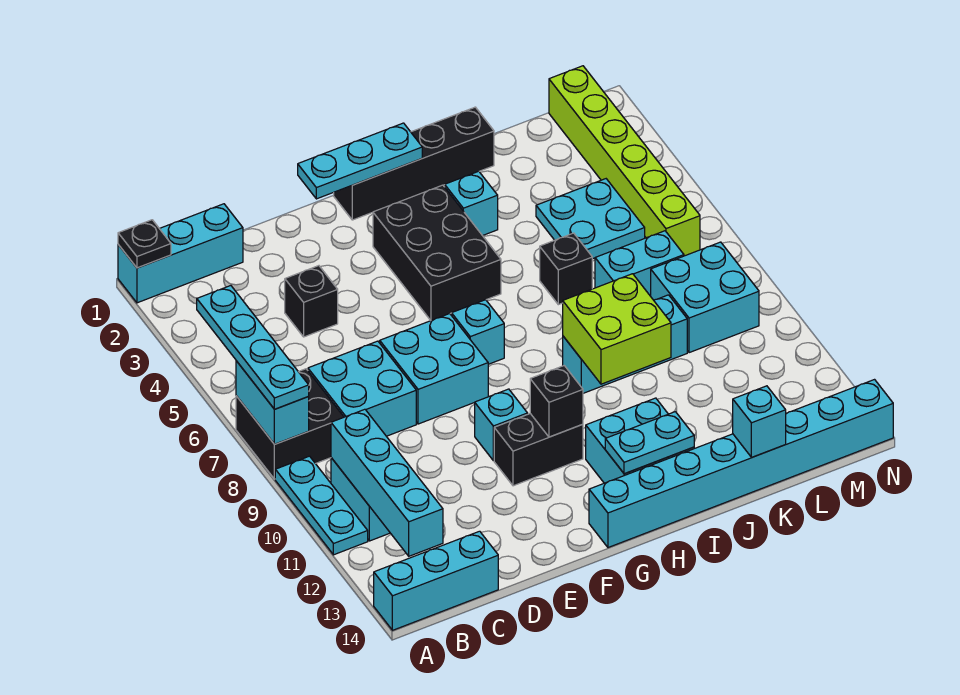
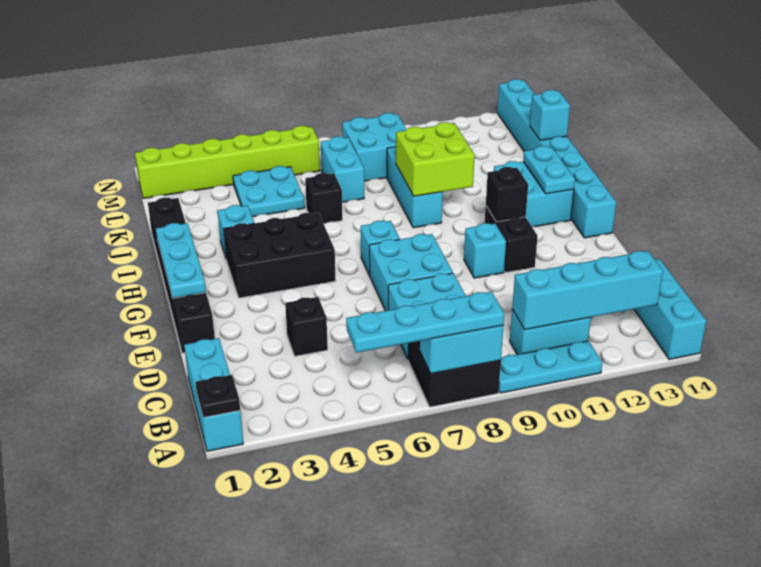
black 1x4 brick [334,107,494,220] -> black 1x6 brick [148,198,215,353]

